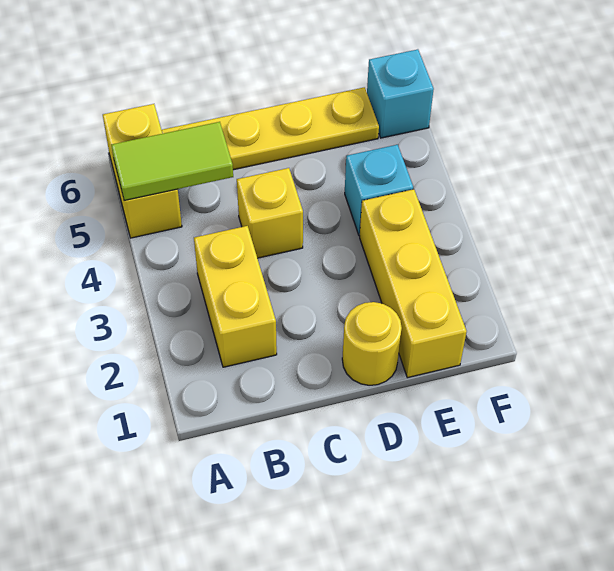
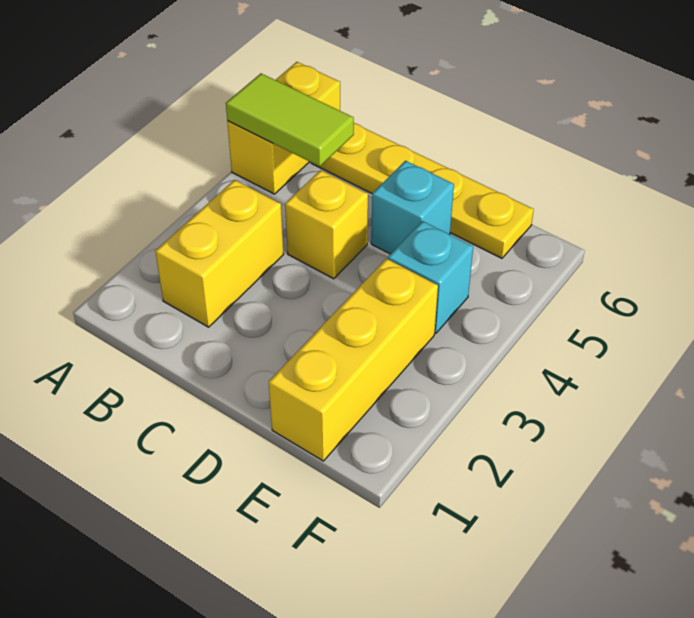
yellow 1x1 round brick [342,302,402,385] -> none
cyan 1x1 brick [367,49,434,138] -> cyan 1x1 brick moved to [371,161,454,254]

